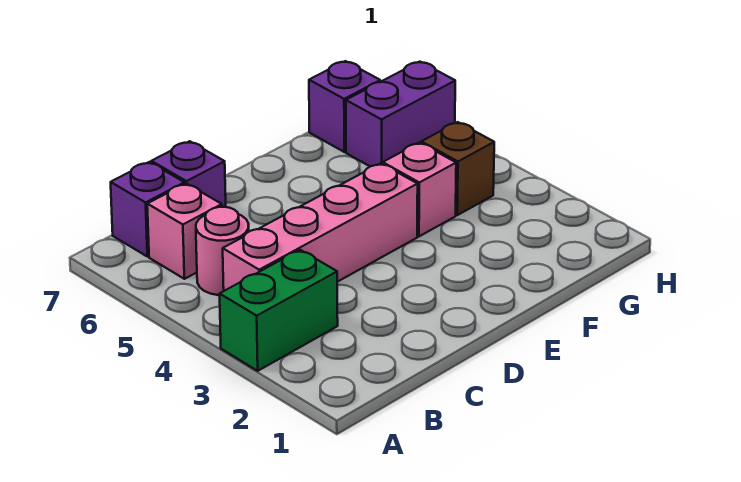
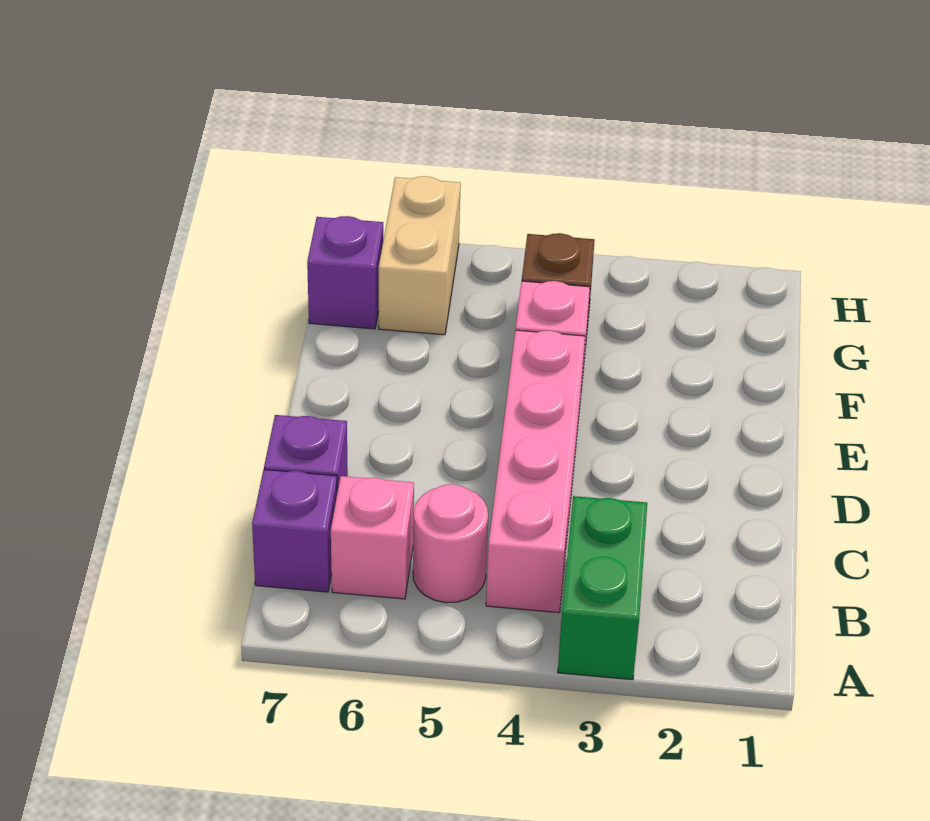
purple 1x2 brick [346,62,455,167] -> tan 1x2 brick [379,176,461,335]

